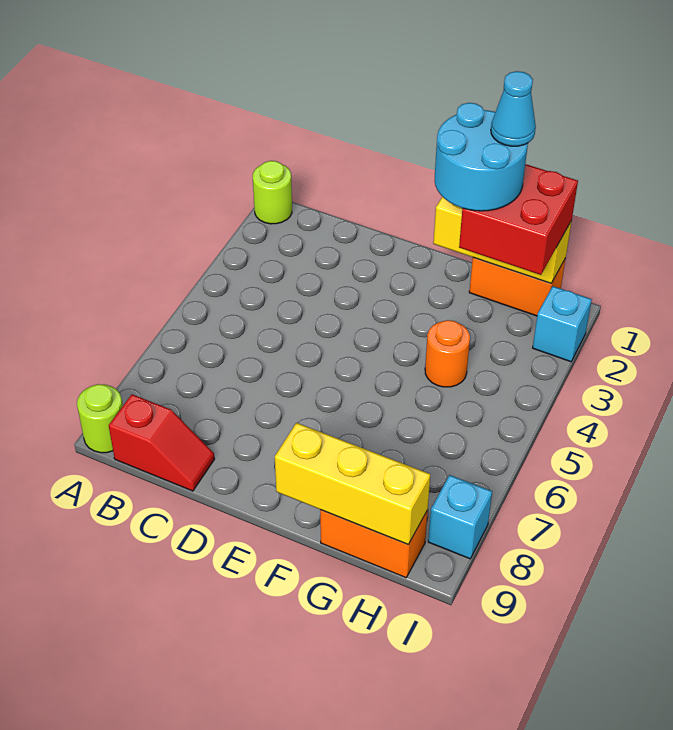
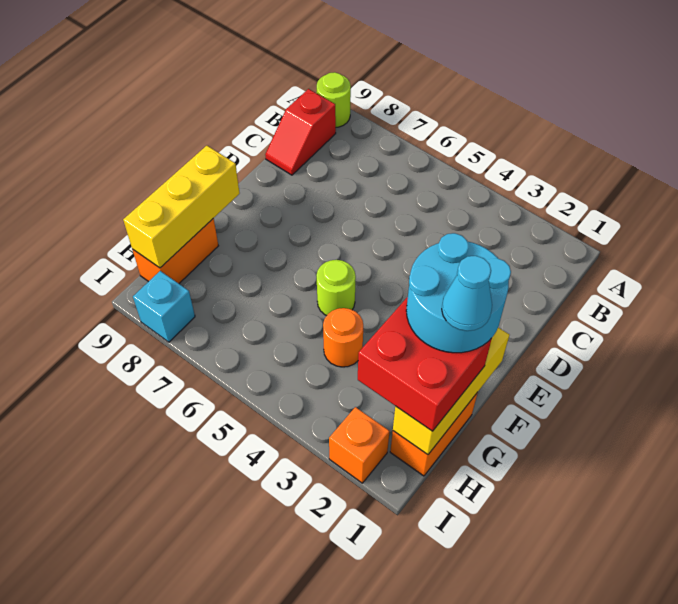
lime 1x1 round brick [253,161,292,224] -> lime 1x1 round brick moved to [316,260,356,316]
cyan 1x1 brick [533,286,592,362] -> orange 1x1 brick [329,407,390,483]

